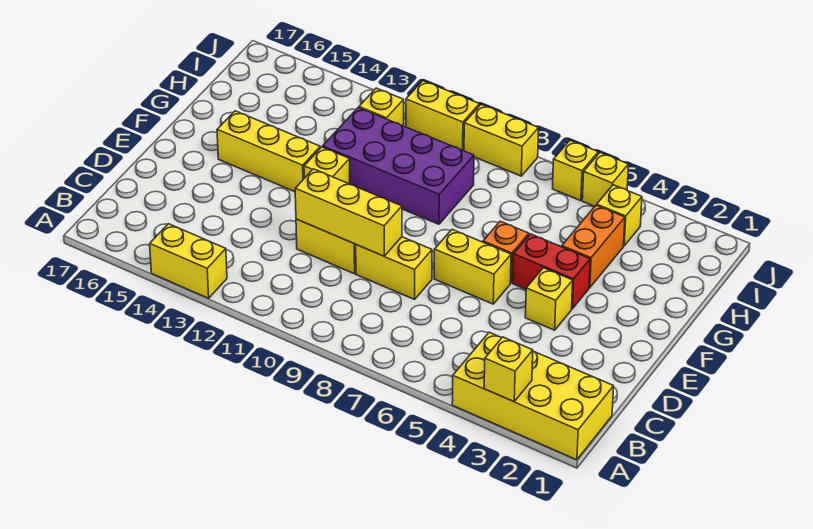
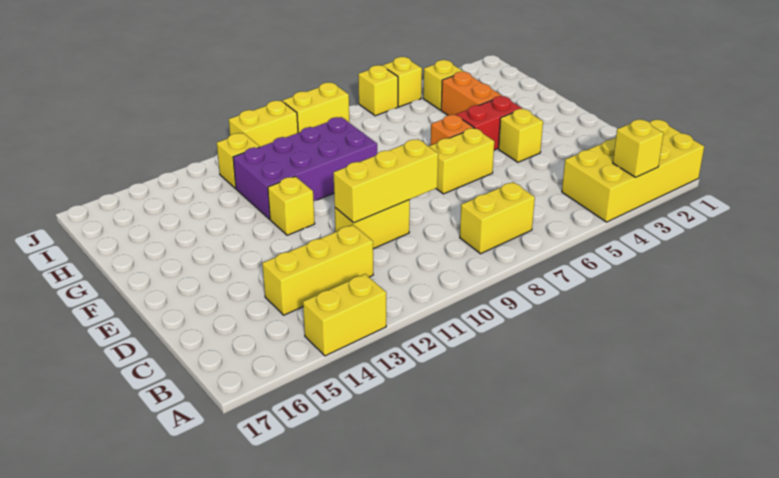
yellow 1x2 brick [356,237,432,299] -> yellow 1x2 brick moved to [460,182,535,254]
yellow 1x3 brick [217,111,320,192] -> yellow 1x3 brick moved to [262,225,373,315]

